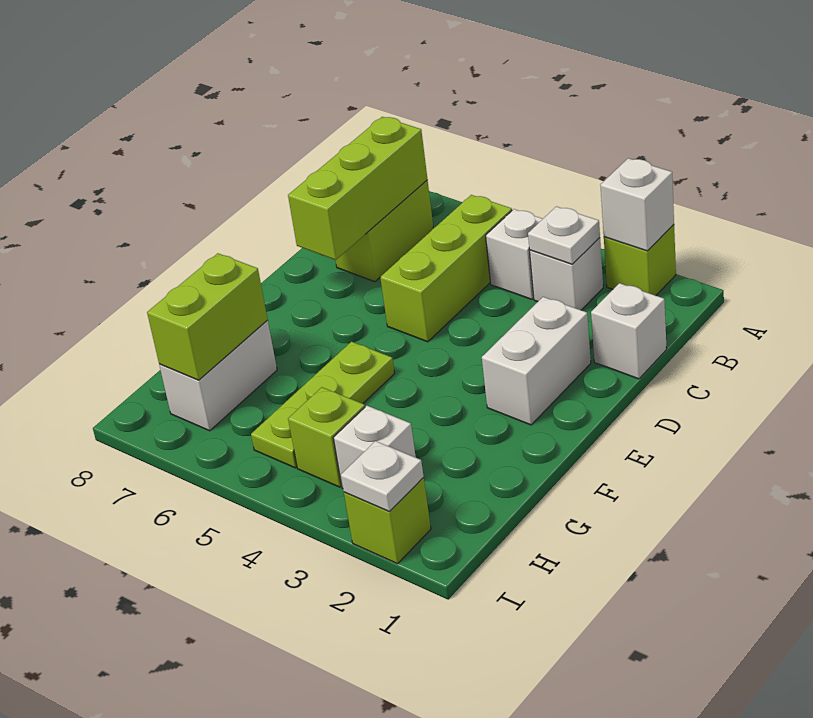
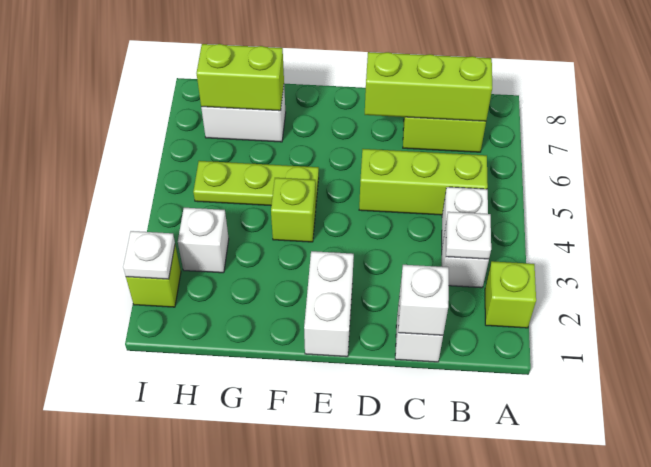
white 1x1 brick [600,158,674,251] -> white 1x1 brick moved to [398,265,449,335]
white 1x2 brick [482,297,591,425] -> white 1x2 brick turned to [304,251,354,357]
lime 1x1 brick [288,387,365,487] -> lime 1x1 brick moved to [271,178,316,242]

